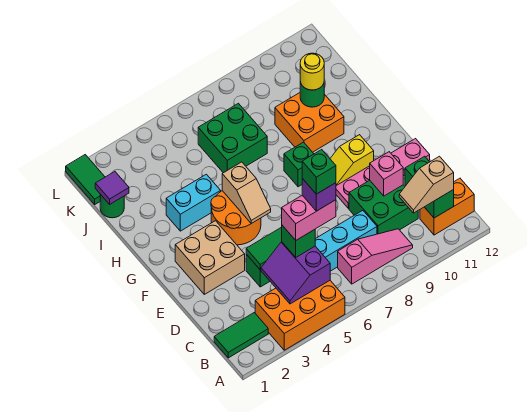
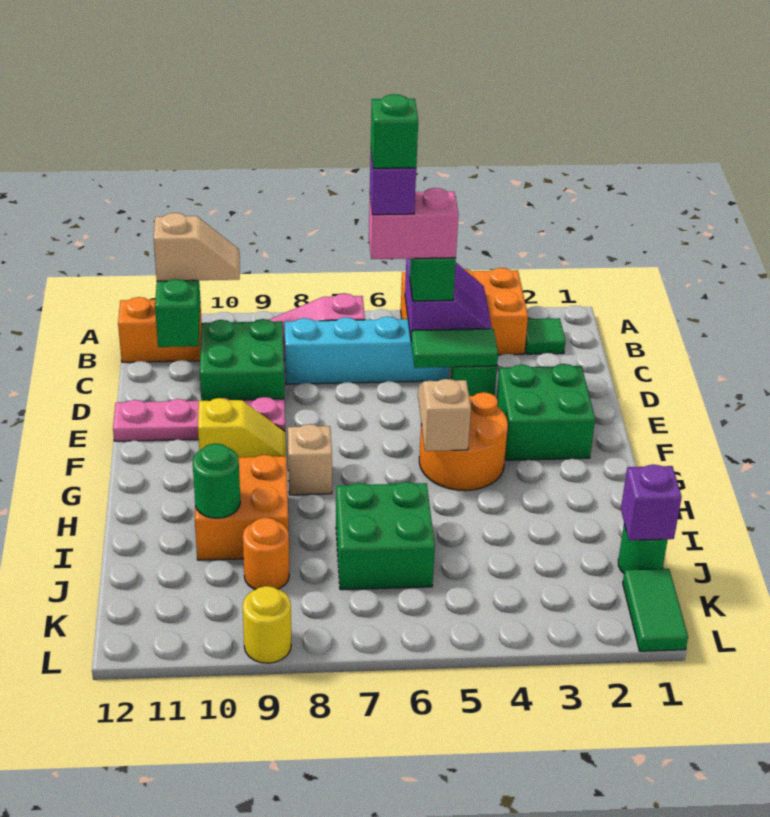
green 1x2 tile [214,313,268,358] -> green 1x1 tile [525,318,566,354]
pink 1x1 brick [370,152,403,196] -> none
tan 2x2 brick [175,221,245,294] -> green 2x2 brick [497,364,595,460]
green 1x1 brick [284,142,314,187] -> tan 1x1 brick [288,424,332,495]
cyan 1x2 brick [166,174,221,231] -> none
yellow 1x1 round brick [300,53,324,90] -> yellow 1x1 round brick moved to [243,586,291,663]
purple 1x1 tile [95,172,129,204] -> purple 1x1 brick [621,465,682,540]
none -> orange 1x1 round brick [243,517,289,590]

